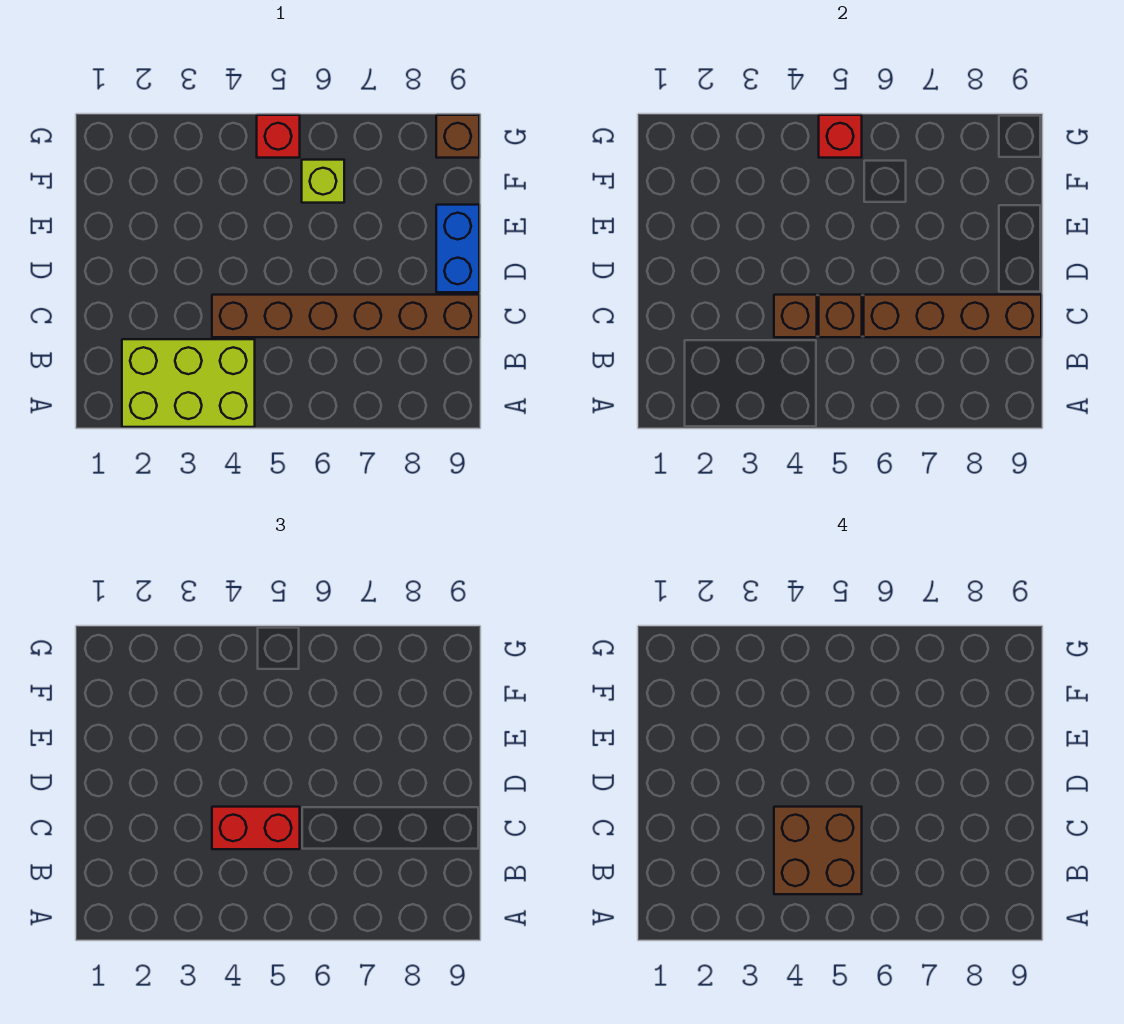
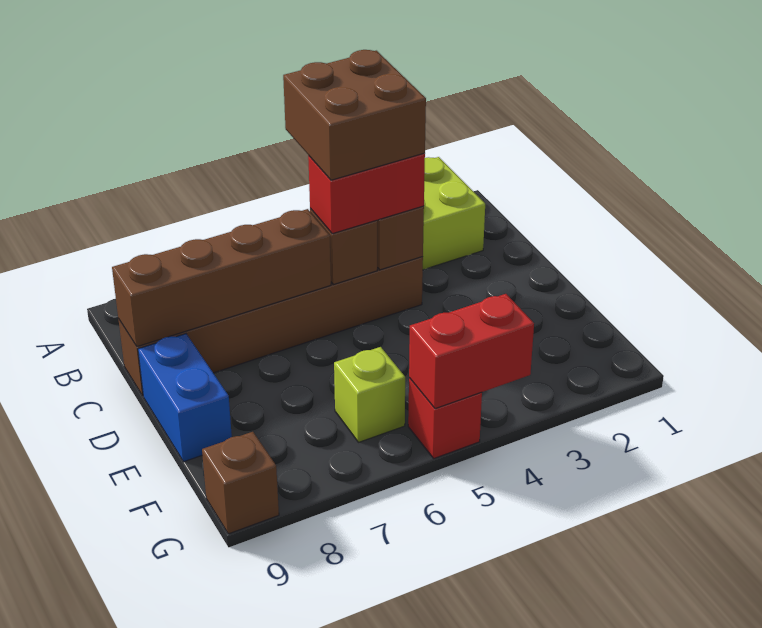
red 1x1 brick [819,115,862,158] -> red 1x2 brick [409,294,534,409]

